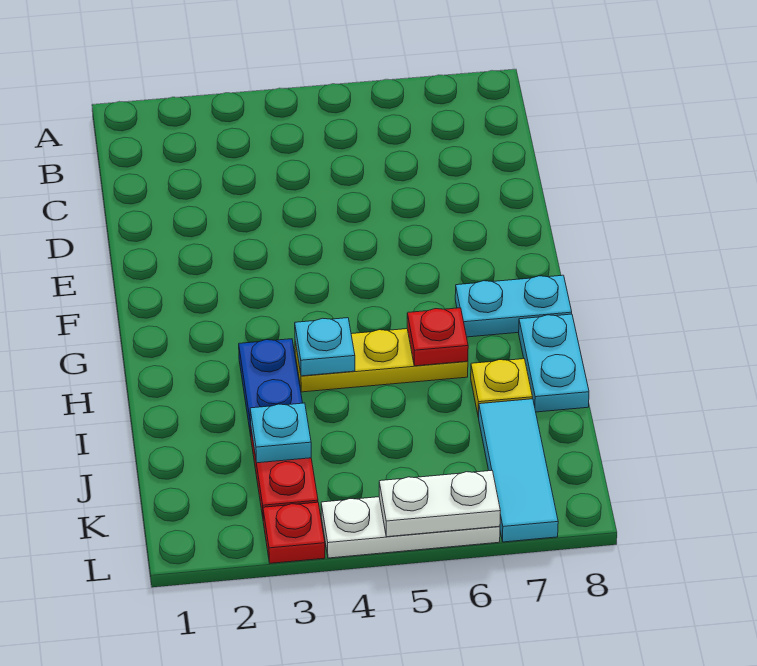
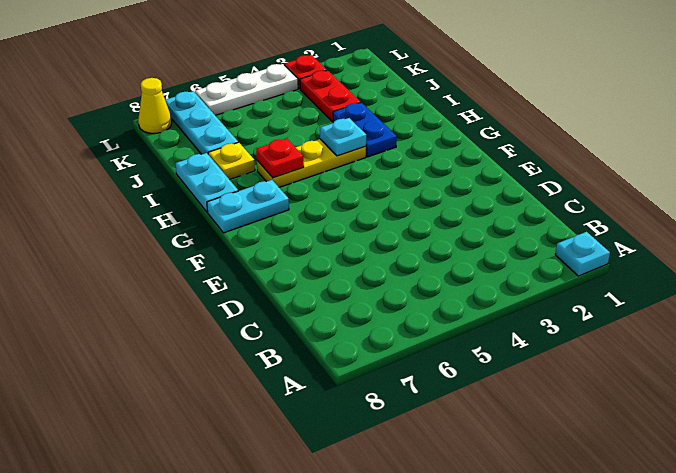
cyan 1x1 plate [250,403,311,463] -> cyan 1x1 plate moved to [555,232,610,276]
cyan 1x3 tile [479,399,558,542] -> cyan 1x3 plate [165,91,238,154]
white 1x2 plate [379,471,500,537] -> none
none -> yellow 1x1 cone [138,78,172,133]

